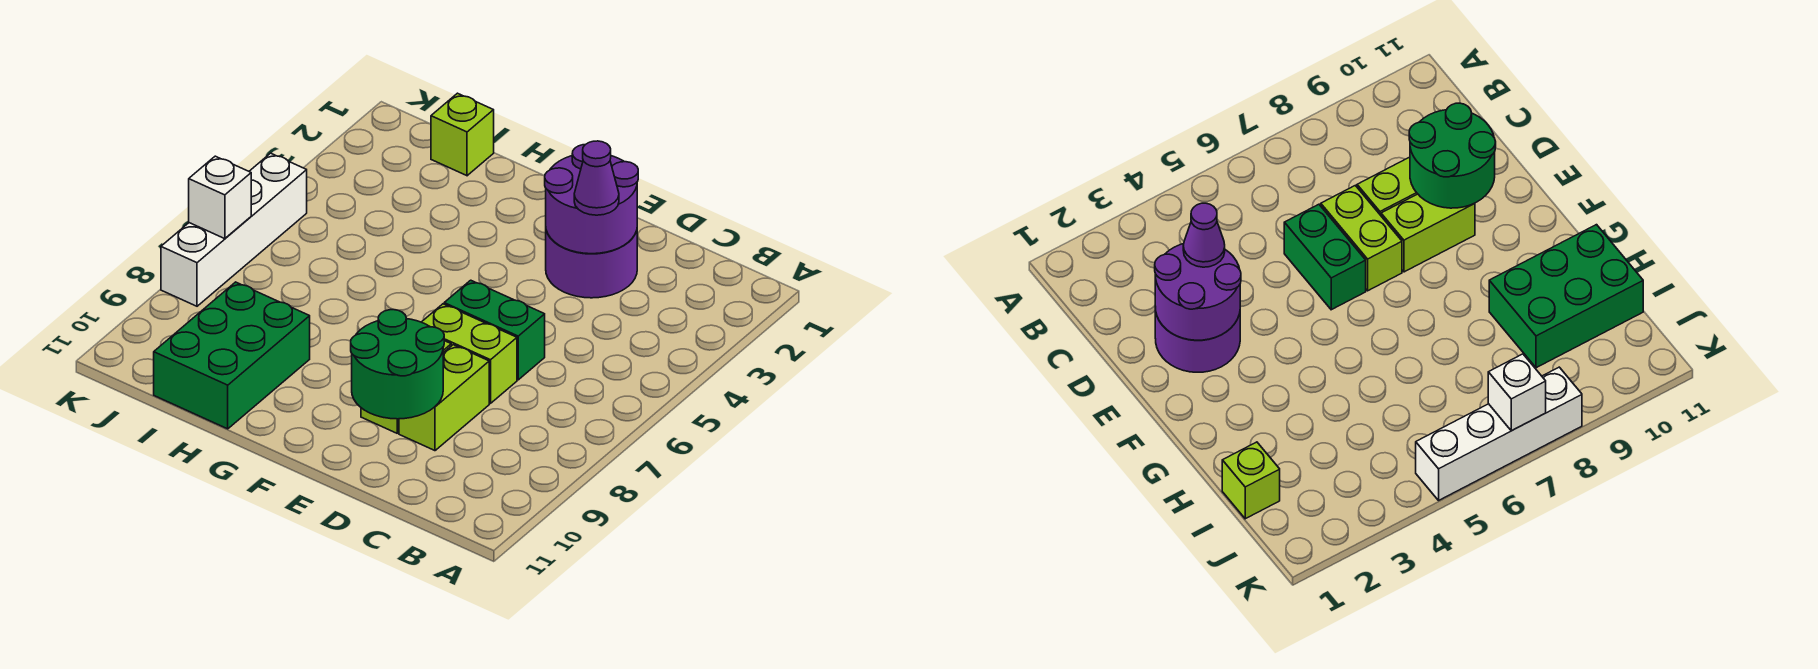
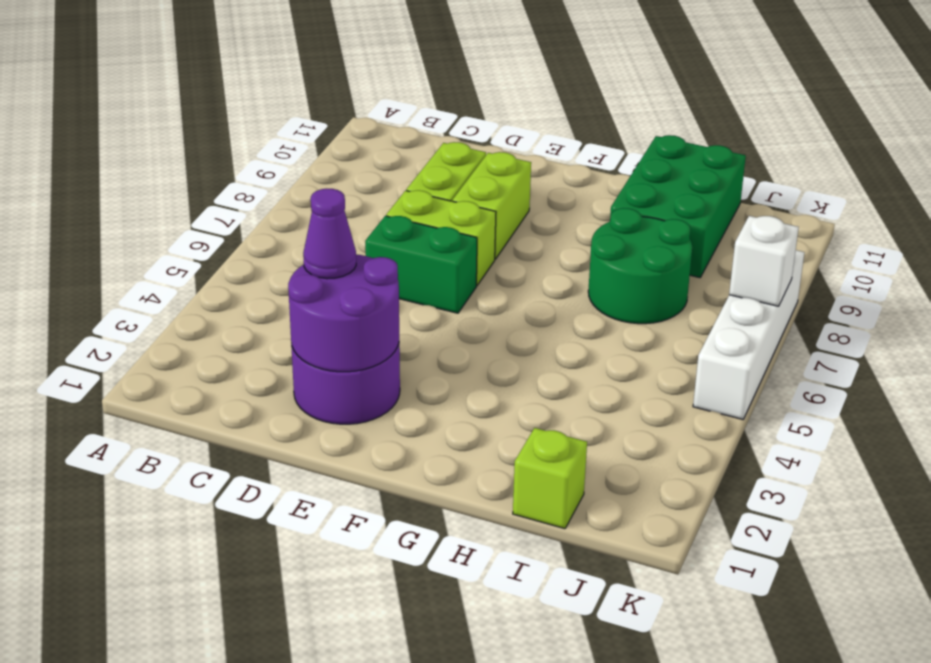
green 2x2 round brick [351,310,444,419] -> green 2x2 round brick moved to [588,208,692,324]

